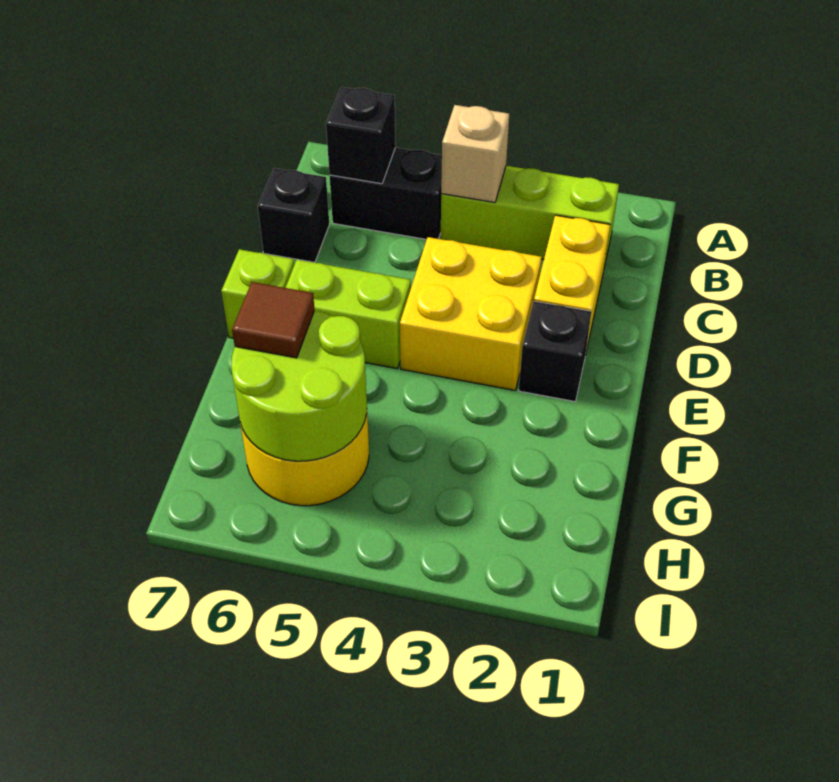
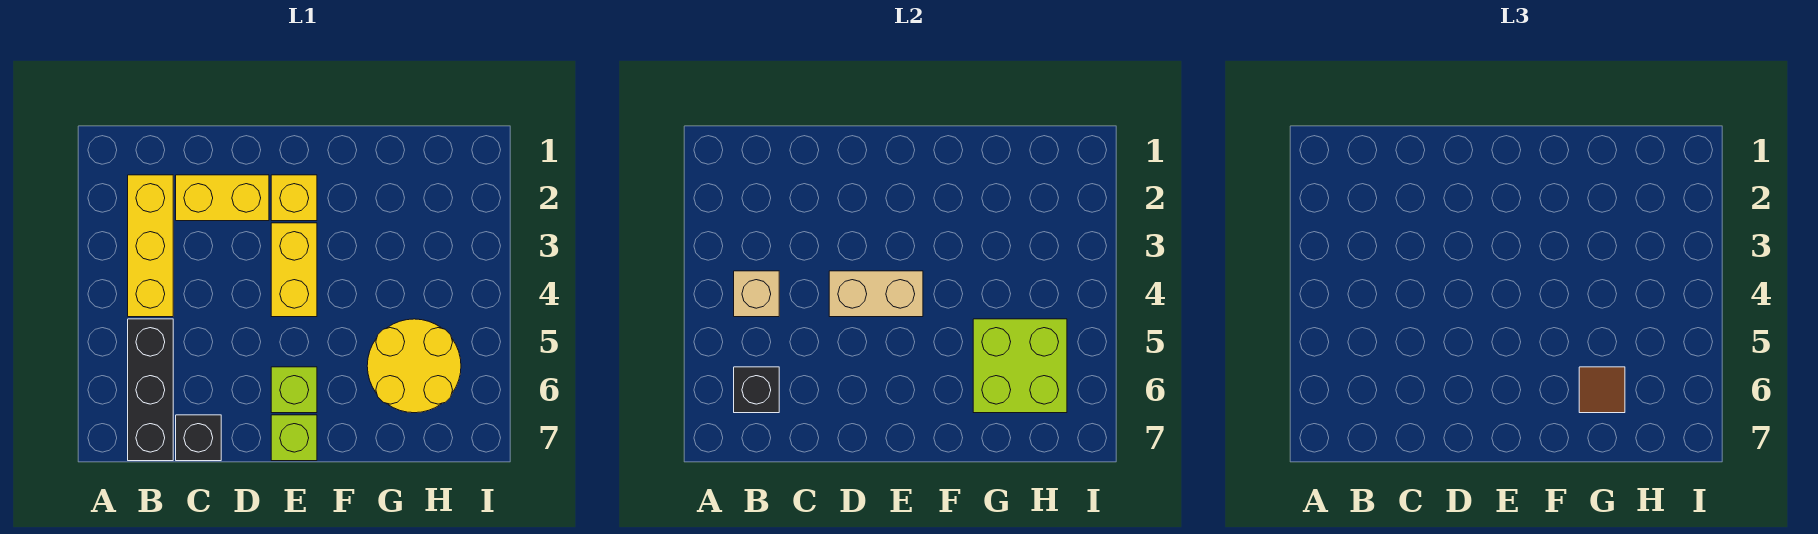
lime 1x3 brick [441,166,619,267] -> yellow 1x3 brick [128,175,173,317]
black 1x2 brick [330,148,442,240] -> black 1x3 brick [128,319,173,461]
yellow 2x2 brick [400,237,542,390] -> yellow 1x2 brick [271,223,317,317]
none -> tan 1x2 brick [829,271,923,317]
black 1x1 brick [519,301,592,402] -> yellow 1x1 brick [271,175,317,221]
lime 1x2 brick [285,259,411,369] -> lime 1x1 brick [271,367,317,413]
lime 2x2 round brick [231,311,367,461] -> lime 2x2 brick [973,319,1067,413]

